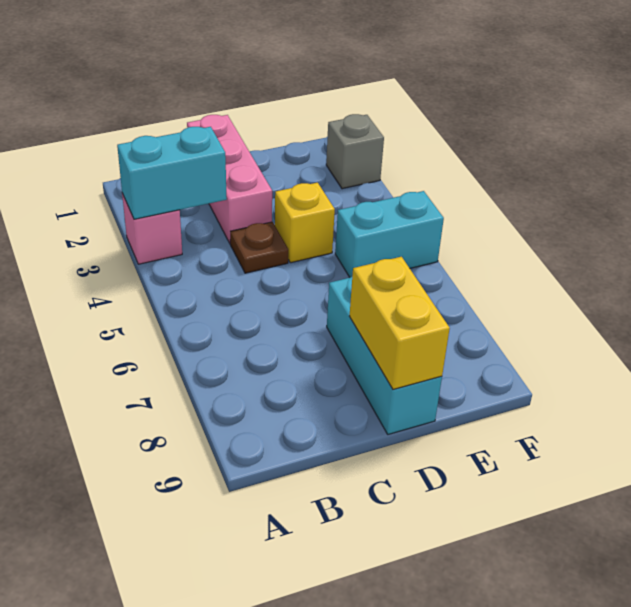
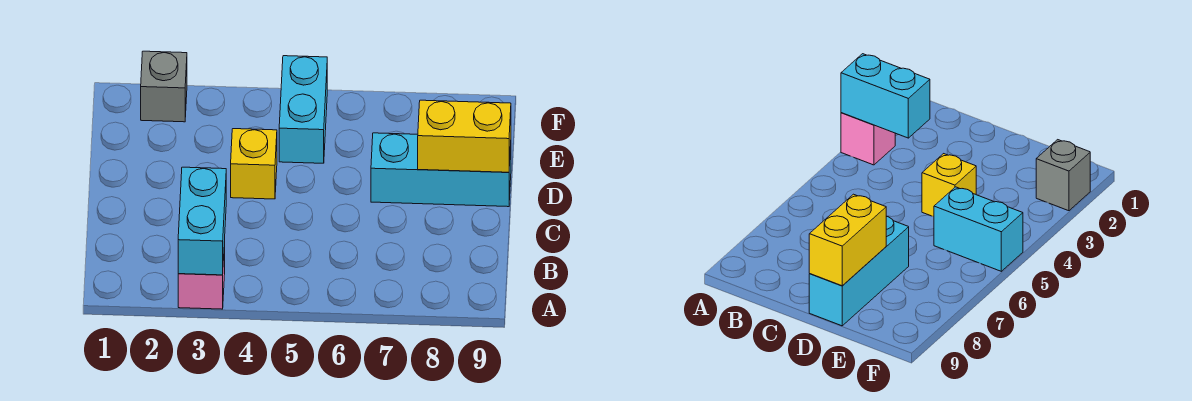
pink 1x3 brick [187,115,272,243] -> none
brown 1x1 plate [230,222,288,273] -> none

